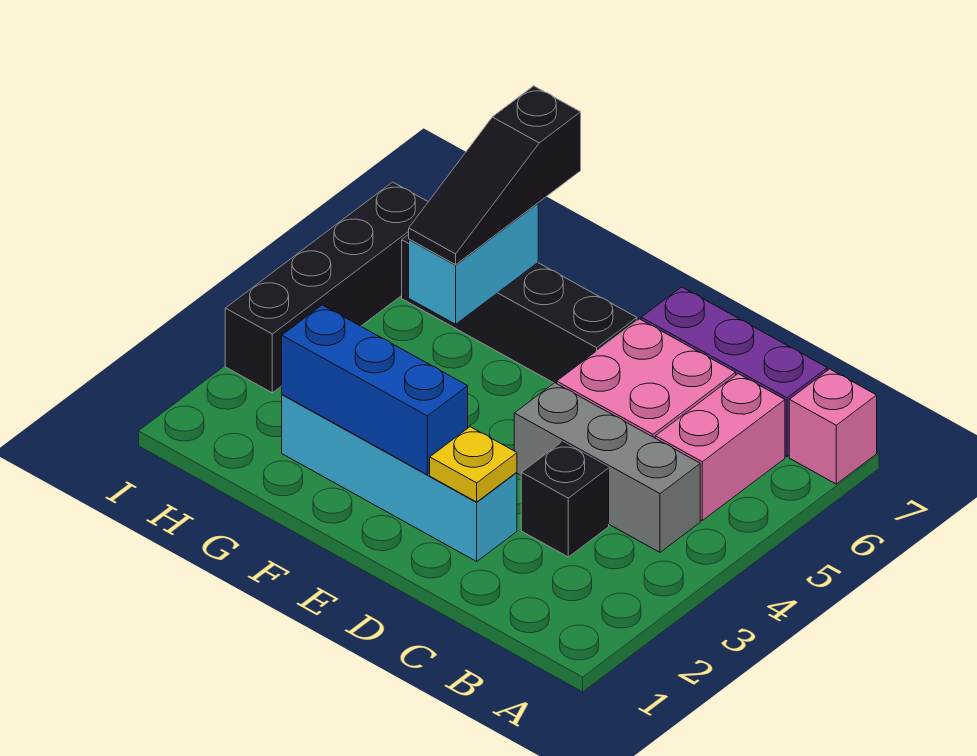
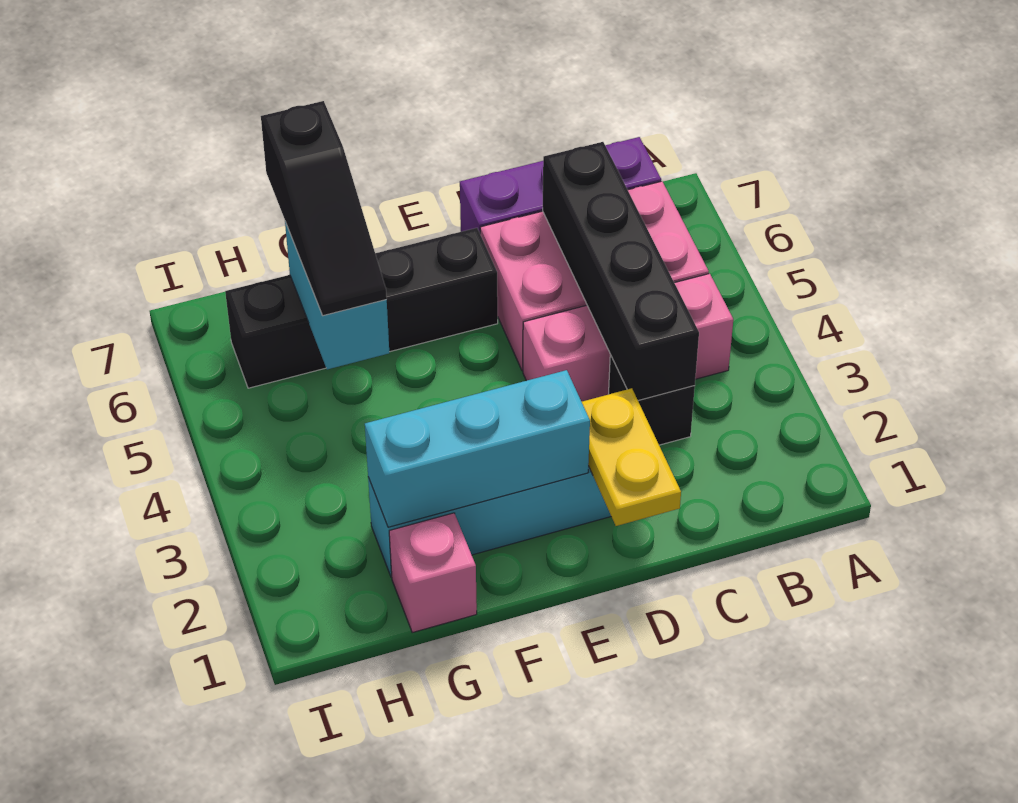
pink 1x1 brick [789,369,877,484] -> pink 1x1 brick moved to [389,513,477,633]
grey 1x3 brick [514,383,700,552] -> pink 1x3 brick [523,274,733,402]
yellow 1x1 plate [430,427,517,502] -> yellow 1x2 plate [582,388,681,526]
blue 1x3 brick [282,305,468,475] -> cyan 1x3 brick [365,370,590,527]
black 1x4 brick [225,182,428,393] -> black 1x4 brick moved to [543,142,699,401]

